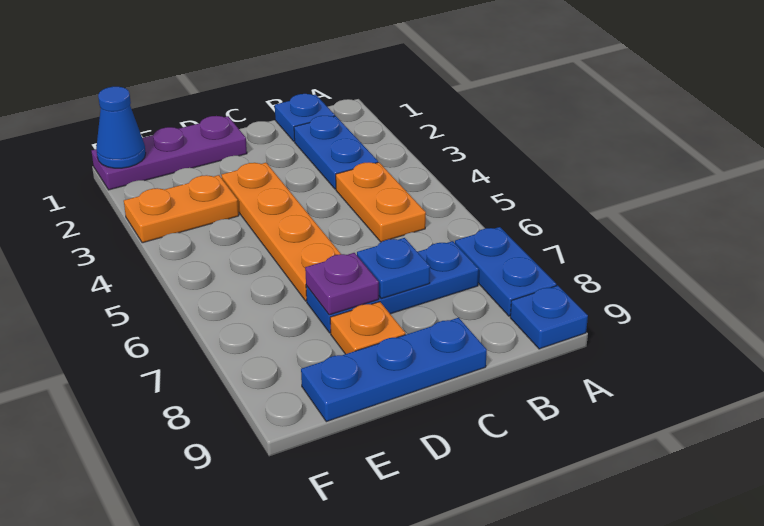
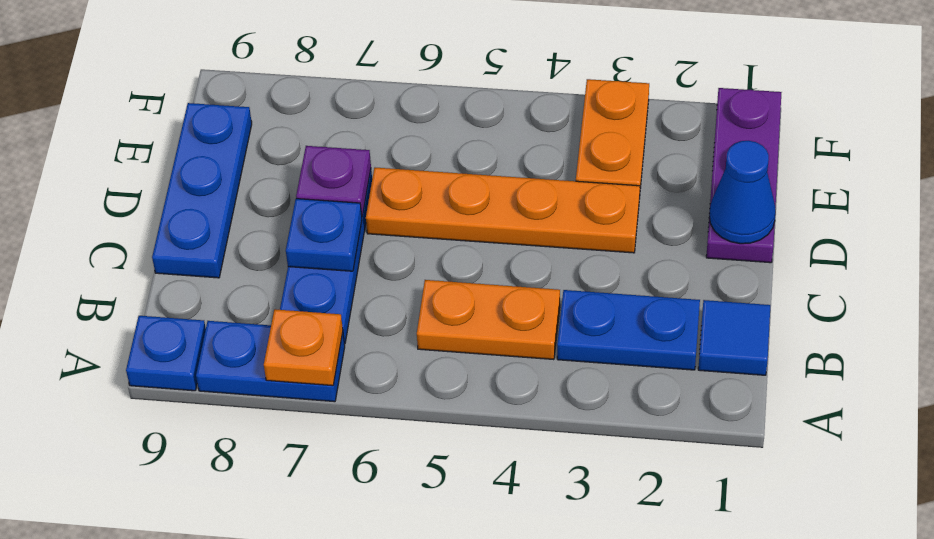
blue 1x1 plate [275,94,335,141] -> blue 1x1 tile [698,300,770,375]
orange 1x1 plate [330,302,406,354] -> orange 1x1 plate moved to [264,309,343,386]
blue 1x1 cone [96,87,146,168] -> blue 1x1 cone moved to [709,141,776,244]

